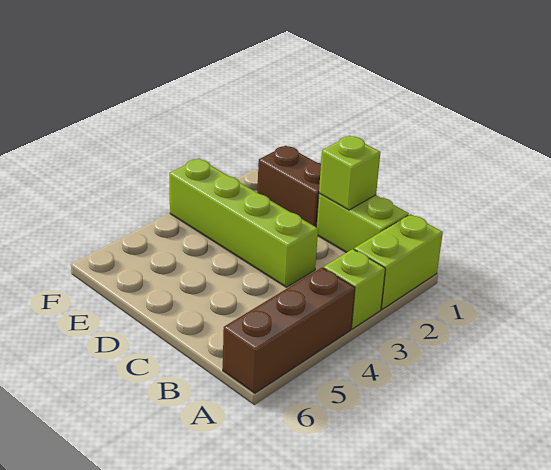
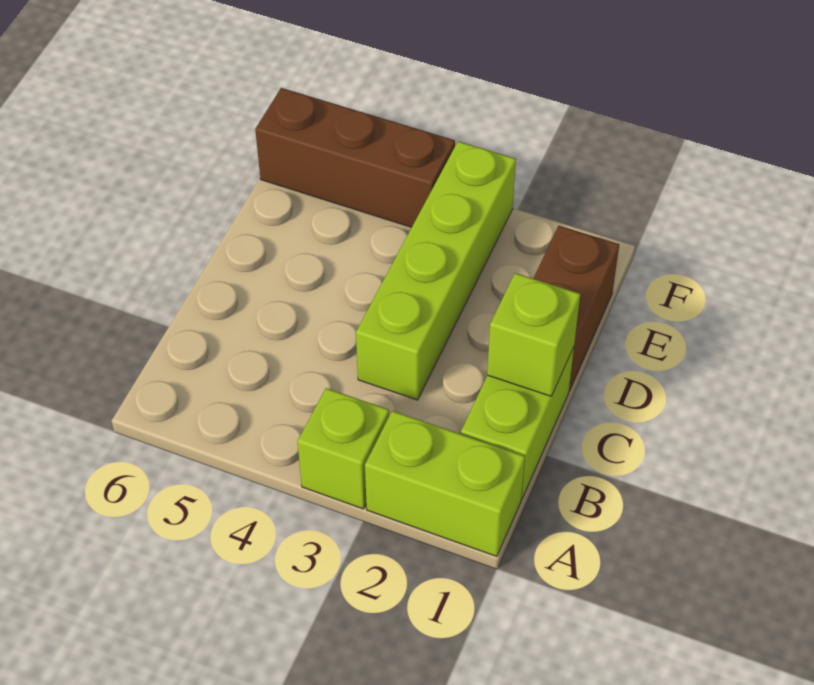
brown 1x3 brick [223,268,355,393] -> brown 1x3 brick moved to [255,88,455,227]

